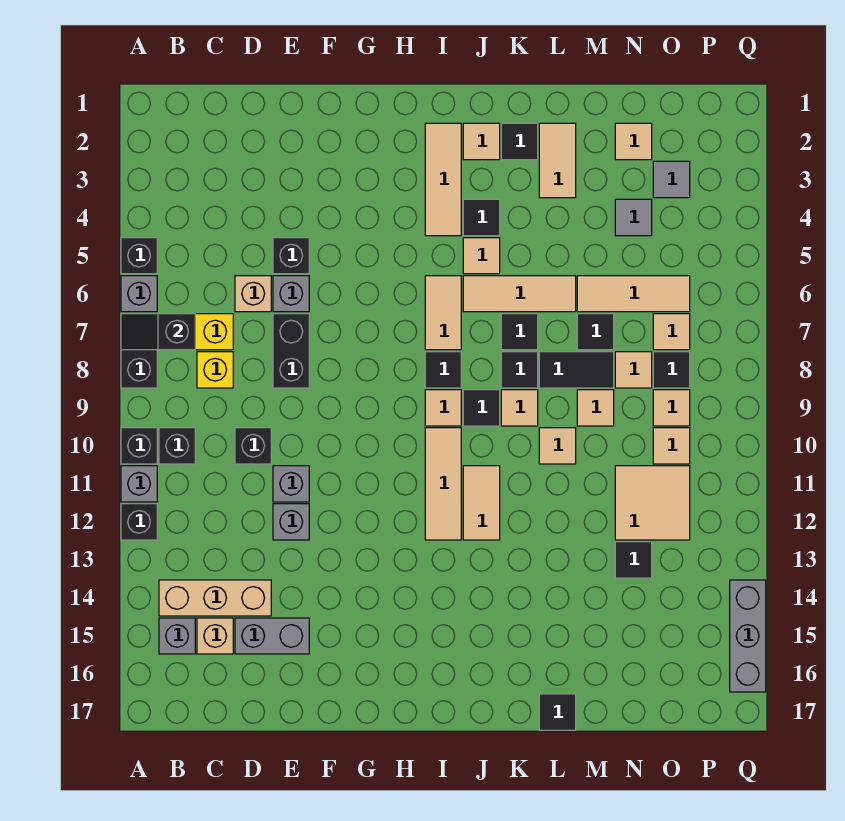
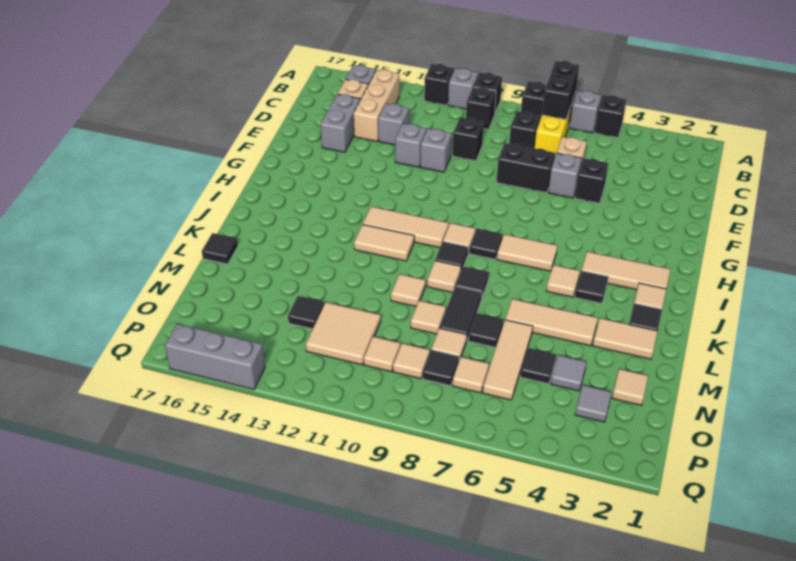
black 1x2 slope [121,314,195,350] -> black 1x2 brick [542,61,579,119]
yellow 1x1 brick [197,352,233,388] -> black 1x1 brick [509,111,540,149]
none -> grey 1x1 brick [378,103,409,145]
tan 1x3 tile [463,276,576,312] -> tan 1x3 tile turned to [505,299,598,346]
black 1x1 tile [501,314,538,350] -> black 1x1 tile moved to [520,348,556,384]

